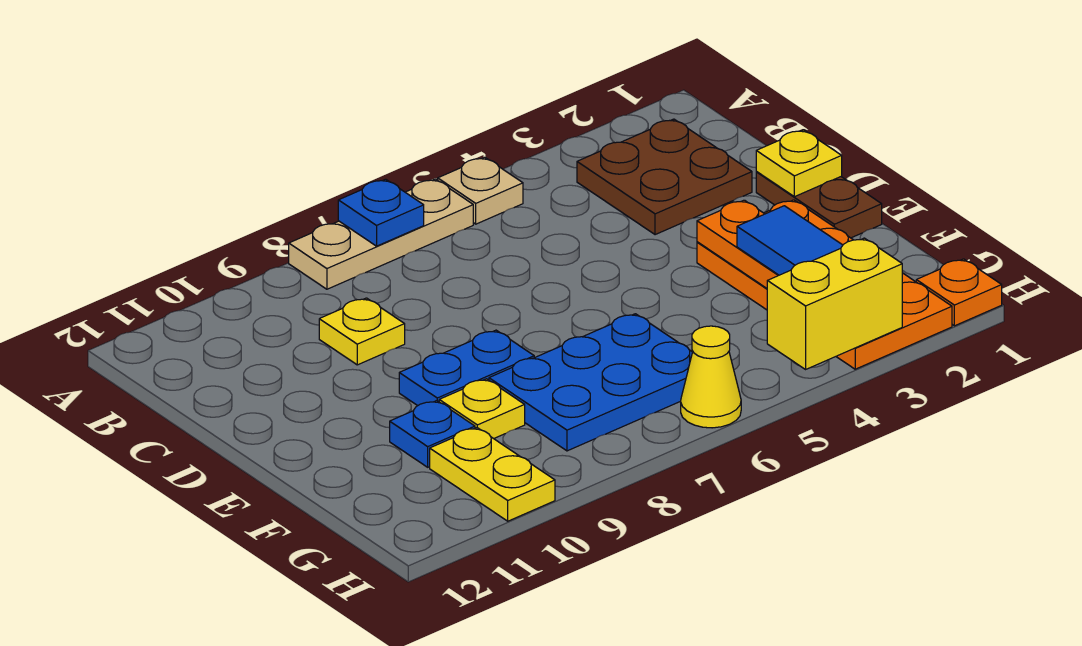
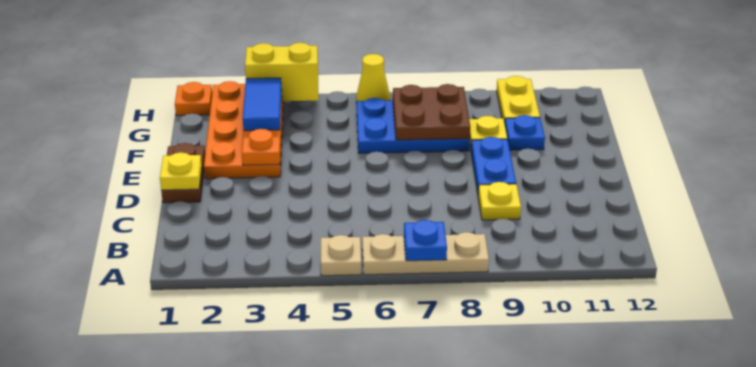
brown 2x2 plate [577,119,752,235] -> brown 2x2 plate moved to [393,84,470,140]
blue 1x2 plate [399,330,534,406] -> blue 1x2 plate turned to [471,137,516,193]

